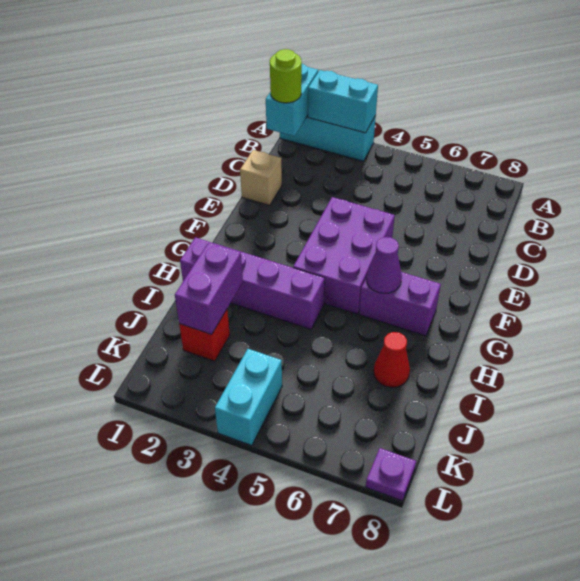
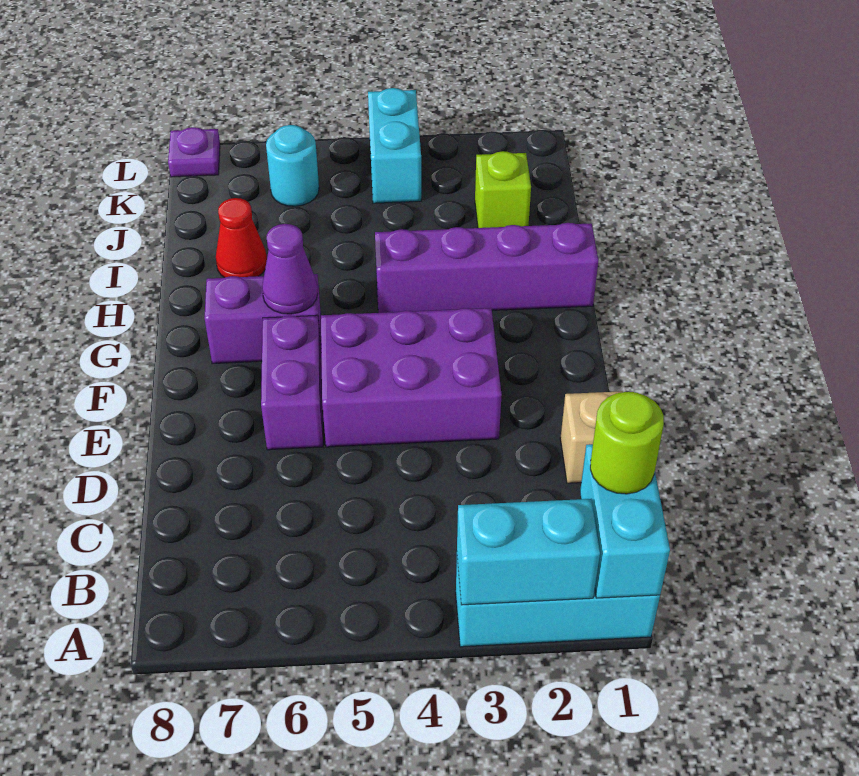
purple 2x3 brick [293,197,395,314] -> purple 2x3 brick turned to [321,308,502,447]
purple 1x2 brick [175,242,243,334] -> purple 1x2 brick moved to [261,315,323,450]
red 1x1 brick [179,310,230,361] -> lime 1x1 brick [475,151,531,228]
none -> cyan 1x1 round brick [266,125,319,206]

